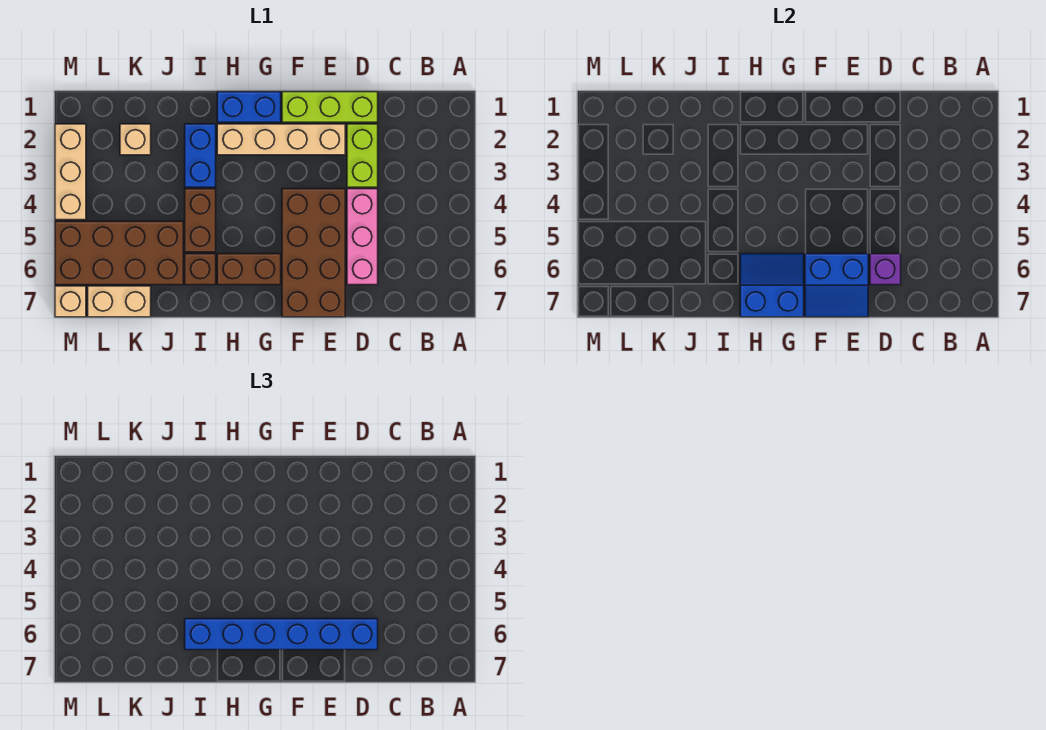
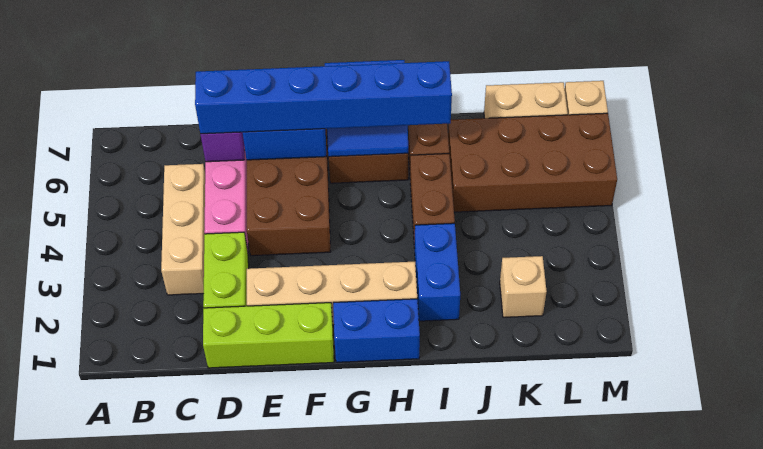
tan 1x3 brick [55,124,86,220] -> tan 1x3 brick moved to [161,164,205,295]

